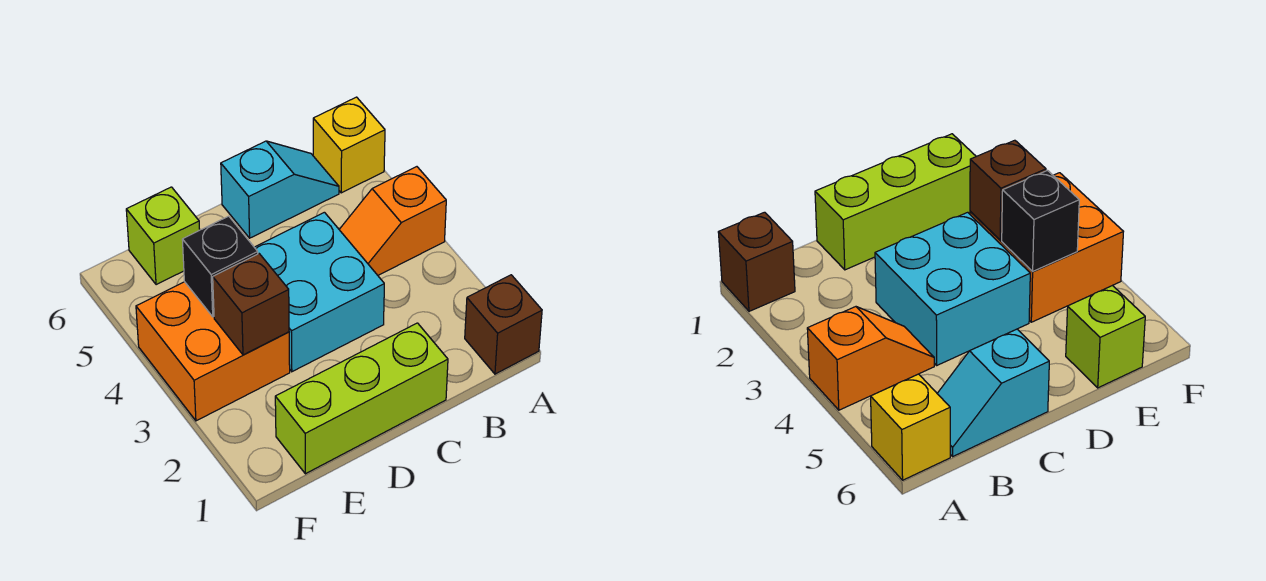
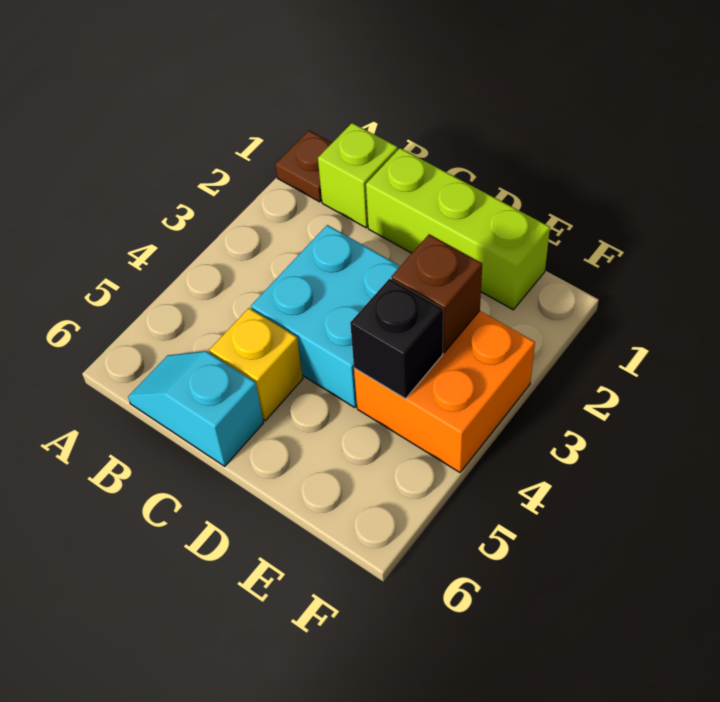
brown 1x1 brick [465,275,542,374] -> brown 1x1 plate [275,131,332,202]
orange 1x2 slope [339,167,446,275] -> none
yellow 1x1 brick [313,97,385,193] -> yellow 1x1 brick moved to [209,308,303,421]
lime 1x1 brick [126,187,200,285] -> lime 1x1 brick moved to [318,123,398,228]

